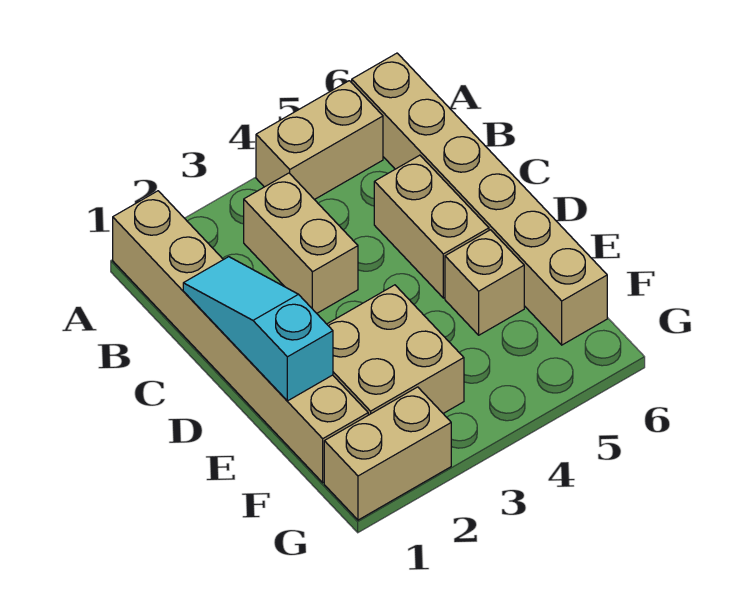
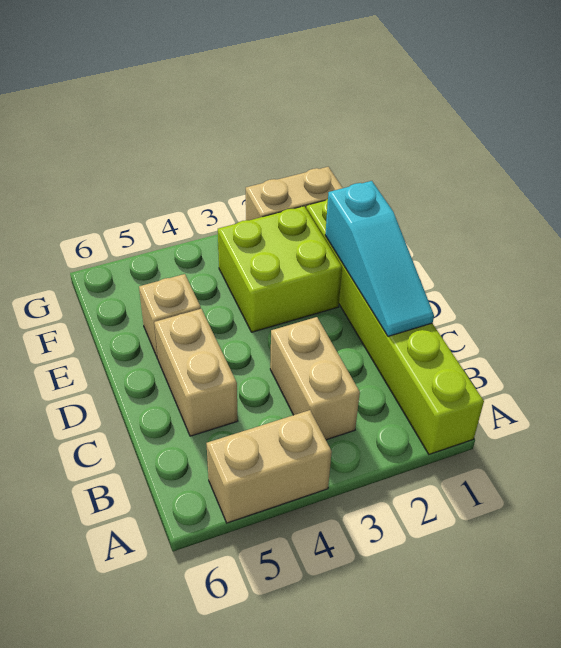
tan 1x6 brick [113,191,368,483] -> lime 1x6 brick [306,199,484,454]
tan 1x6 brick [352,53,607,345] -> none
tan 2x2 brick [327,285,464,415] -> lime 2x2 brick [218,206,342,332]

